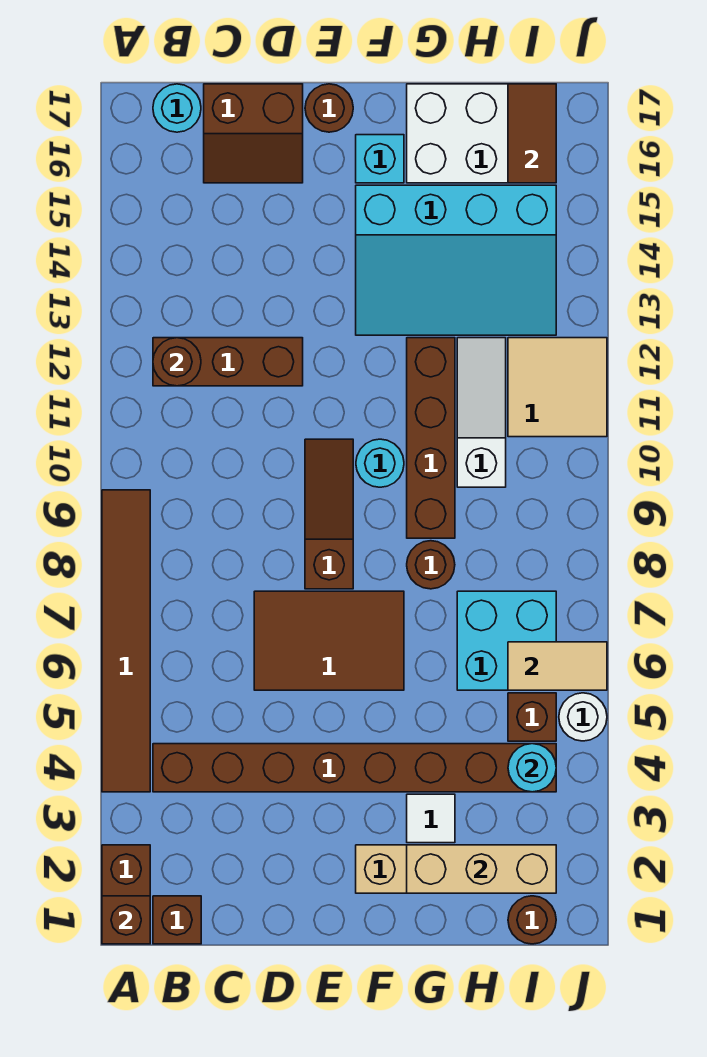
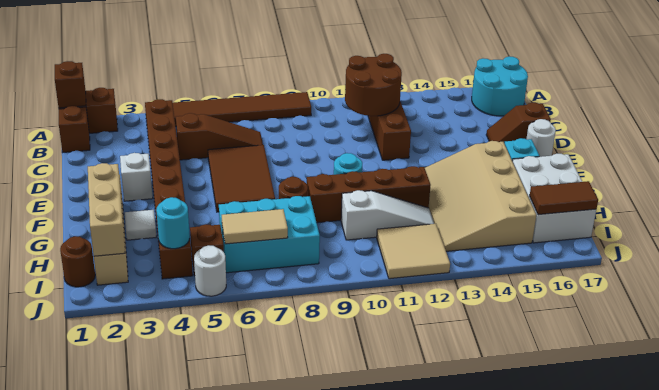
brown 1x1 round brick [153,338,201,386] -> brown 2x2 round brick [345,54,402,116]
cyan 1x1 round brick [153,84,201,132] -> cyan 2x2 round brick [472,56,528,116]
brown 2x2 slope [204,84,303,183] -> brown 1x2 slope [486,103,551,143]
none -> white 1x1 brick [120,153,153,201]
brown 1x3 slope [305,439,353,589] -> brown 1x3 slope moved to [176,113,263,160]
brown 1x1 round brick [305,84,353,132] -> white 1x1 round brick [527,119,556,157]
cyan 3x4 slope [356,185,556,335] -> tan 3x4 slope [425,141,536,251]
cyan 2x2 brick [457,591,556,690] -> cyan 2x3 brick [219,196,320,273]
tan 1x2 tile [508,642,607,690] -> tan 1x2 tile turned to [222,209,288,244]

